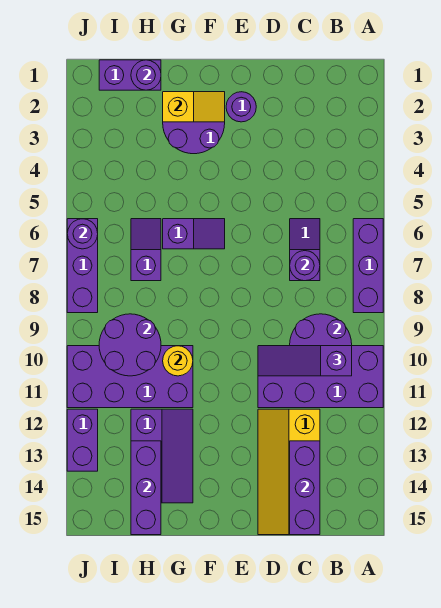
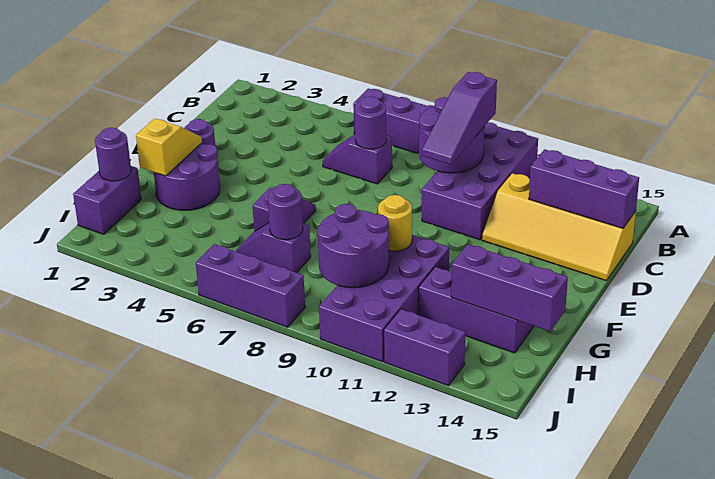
purple 1x1 round brick [67,219,98,249] -> purple 1x1 round brick moved to [268,184,303,240]

